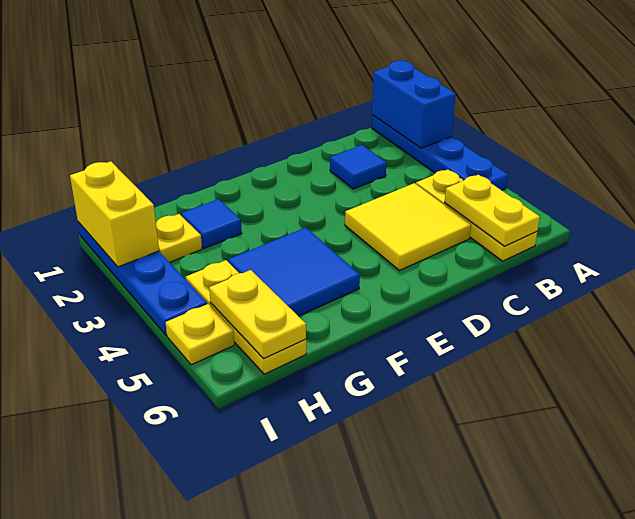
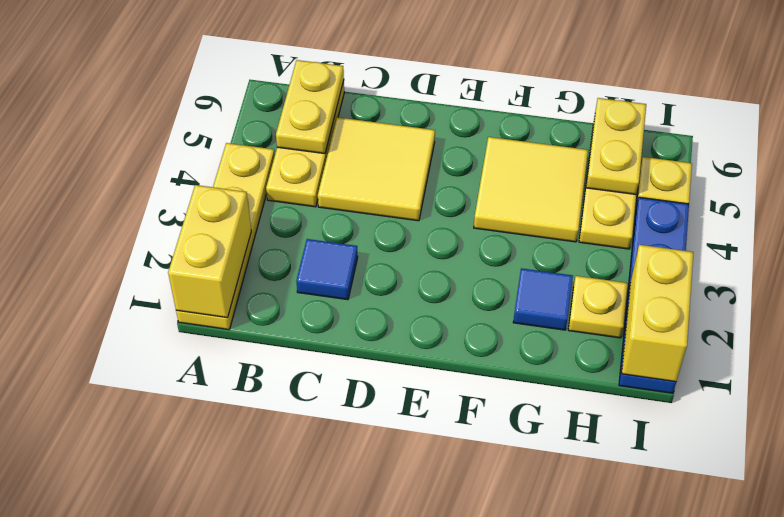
blue 1x4 plate [372,115,508,190] -> yellow 1x4 plate [176,143,275,330]
blue 1x2 brick [372,61,456,148] -> yellow 1x2 brick [168,185,251,318]
blue 2x2 tile [228,228,360,316] -> yellow 2x2 tile [474,137,588,242]

